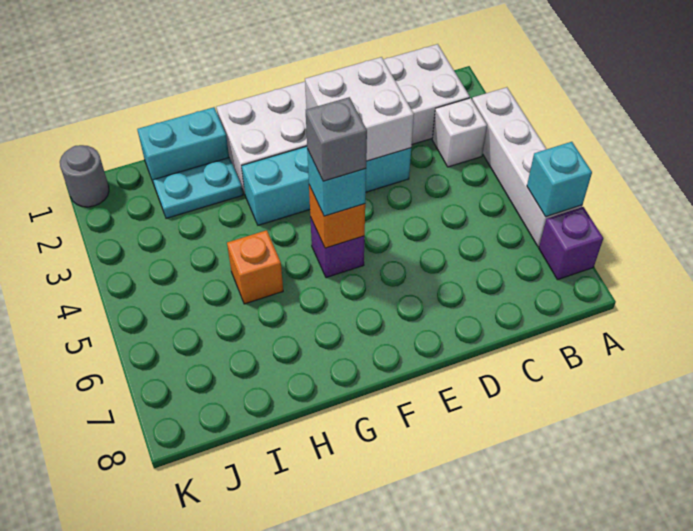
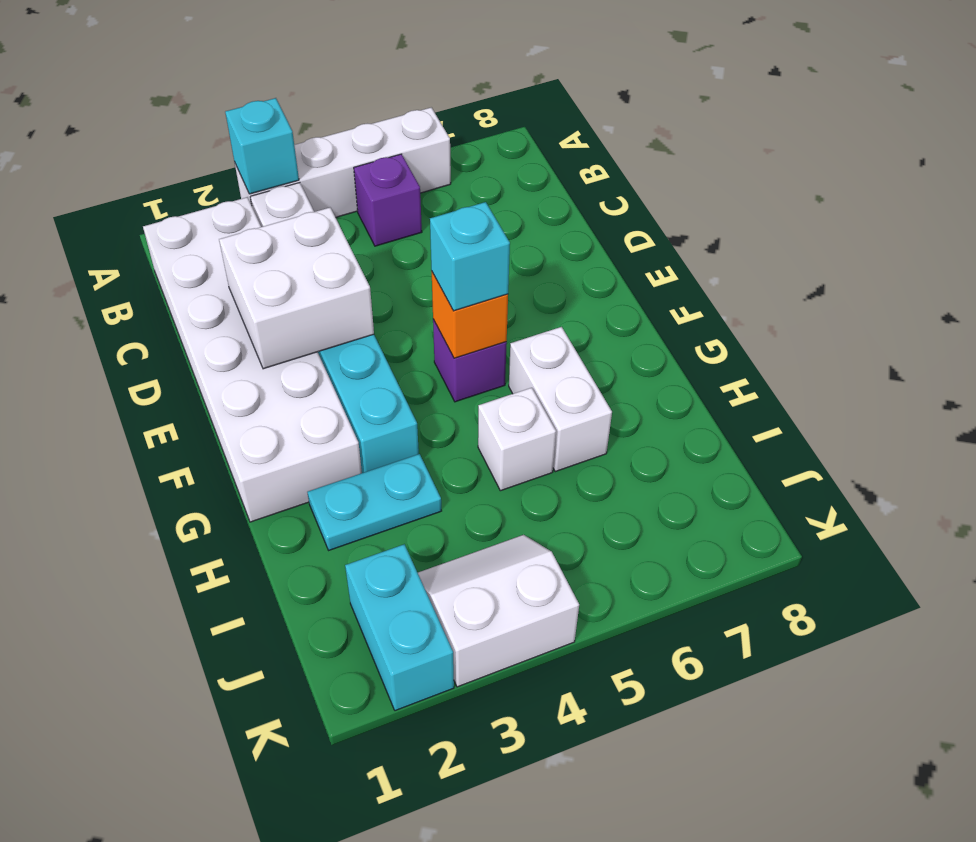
cyan 1x1 brick [527,142,592,217] -> cyan 1x1 brick moved to [225,98,299,194]
purple 1x1 brick [539,207,603,280] -> purple 1x1 brick moved to [354,154,422,246]
grey 1x1 brick [306,97,367,181] -> none
none -> white 1x2 brick [509,327,612,472]
cyan 1x2 brick [137,107,229,184] -> cyan 1x2 brick moved to [345,544,454,711]
cyan 1x2 plate [153,157,243,218] -> cyan 1x2 plate turned to [307,454,441,550]
orange 1x1 brick [227,230,283,304] -> white 1x1 brick [478,388,556,491]
none -> white 2x2 slope [418,535,579,687]
grey 1x1 round brick [60,145,109,207] -> none

